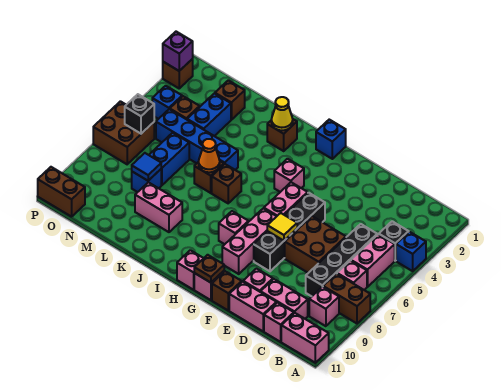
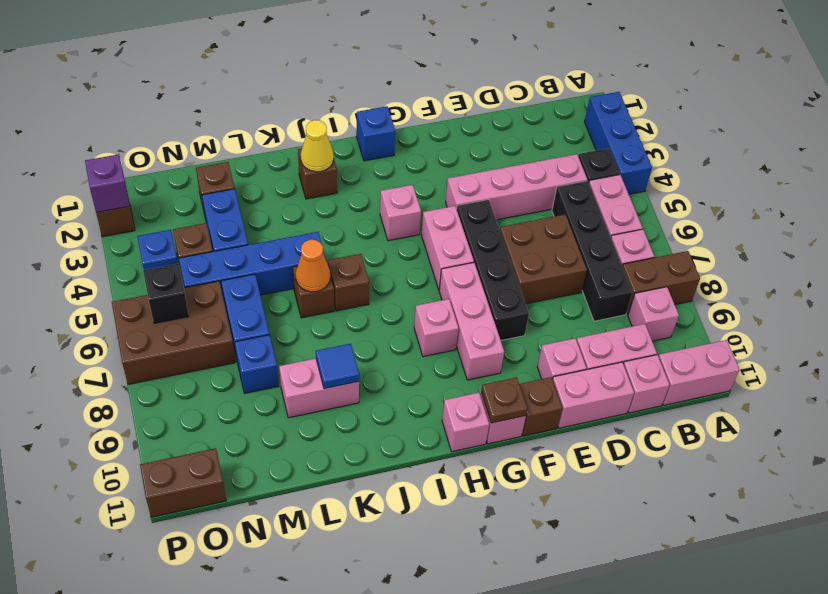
blue 1x1 brick [396,232,426,271] -> blue 1x3 brick [585,92,652,194]
none -> pink 1x4 brick [446,154,587,220]
yellow 1x1 tile [267,213,297,241] -> none
blue 1x1 tile [132,153,161,181] -> blue 1x1 tile moved to [316,344,359,389]
brown 2x2 brick [93,101,154,164] -> brown 2x3 brick [112,281,235,384]

